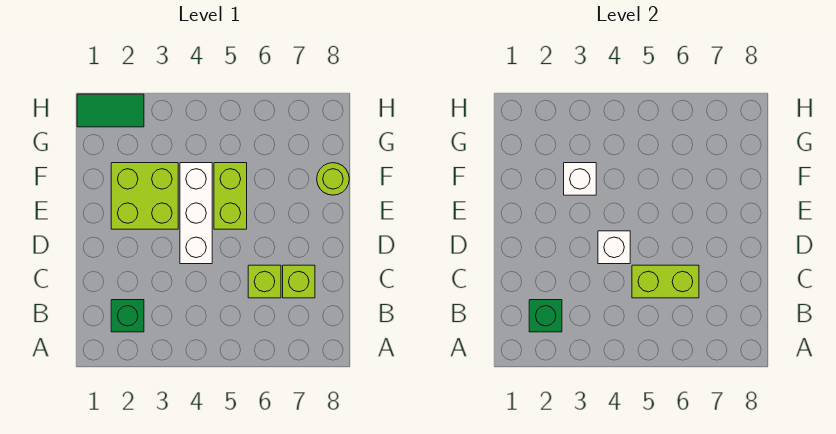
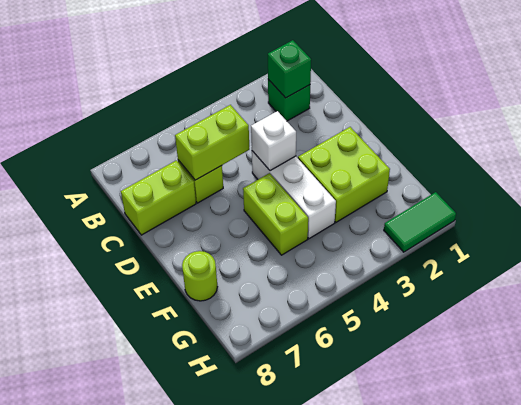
lime 1x1 brick [283,265,315,298] -> lime 1x2 brick [121,160,196,235]
white 1x1 brick [564,163,596,195] -> none

